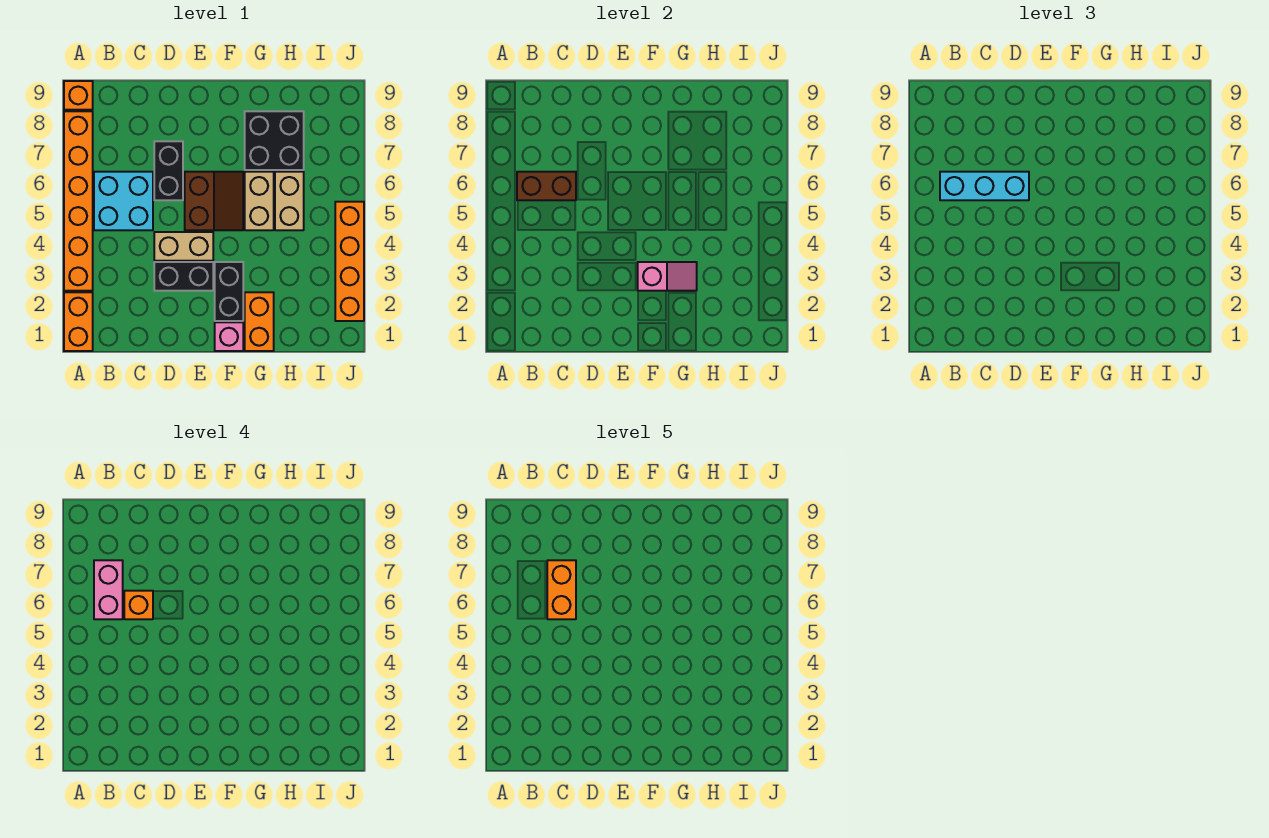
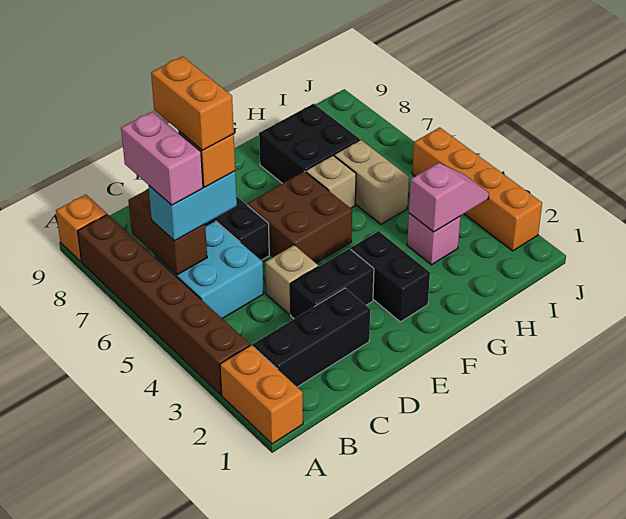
orange 1x6 brick [64,111,93,291] -> brown 1x6 brick [78,214,250,395]
none -> black 1x3 brick [253,288,370,387]
brown 1x2 brick [517,172,576,200] -> brown 1x2 brick turned to [128,189,207,275]
cyan 1x3 brick [940,172,1029,200] -> cyan 1x2 brick [149,171,237,241]
tan 1x2 brick [154,232,213,261] -> tan 1x1 brick [265,245,318,315]
brown 2x2 slope [185,172,243,230] -> brown 2x2 brick [247,171,352,263]
pink 1x1 brick [215,322,243,351] -> pink 1x1 brick moved to [407,213,461,265]
pink 1x2 slope [638,262,697,291] -> pink 1x2 slope moved to [409,163,489,232]
orange 1x2 brick [245,292,274,351] -> none
tan 1x2 brick [245,172,274,230] -> tan 1x1 brick [306,155,356,208]

